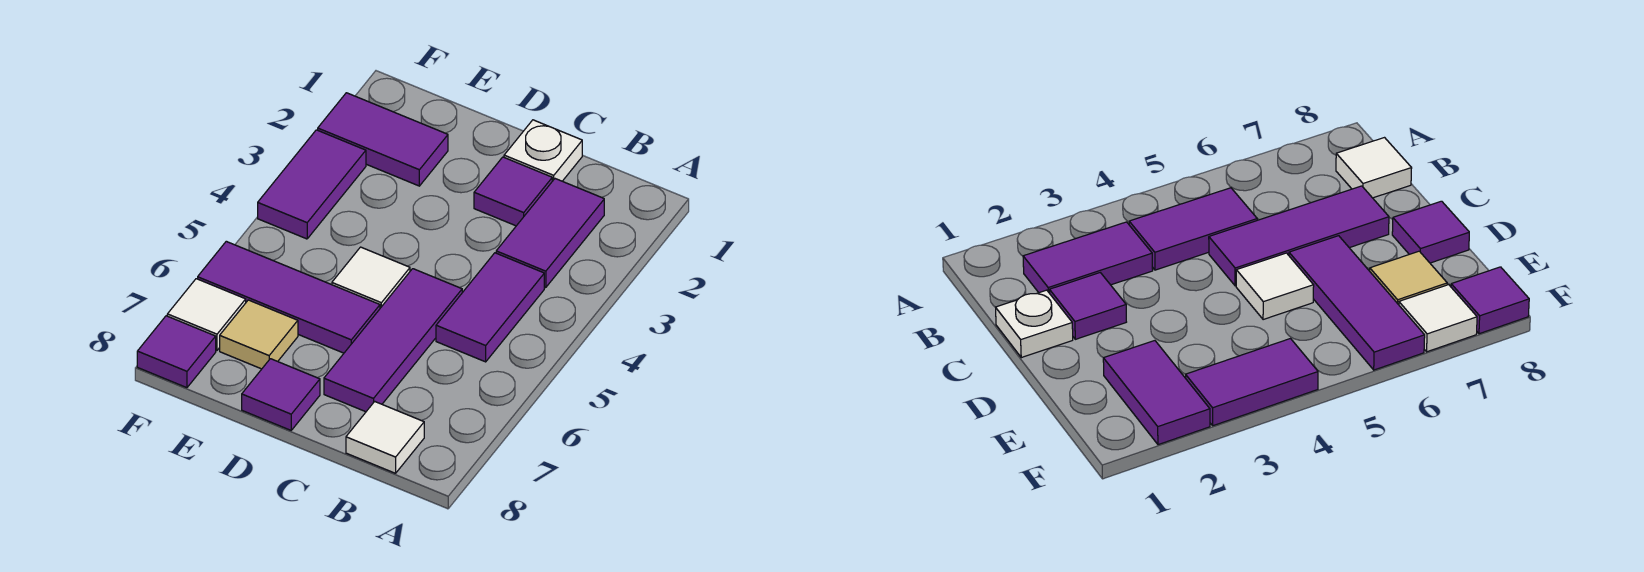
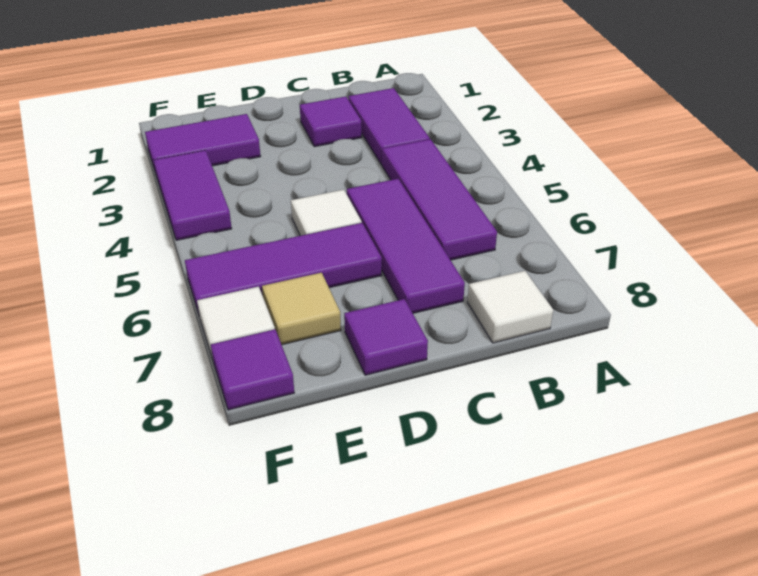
purple 1x2 tile [436,253,544,362] -> purple 1x3 tile [382,139,497,260]
white 1x1 plate [504,120,582,181] -> none

